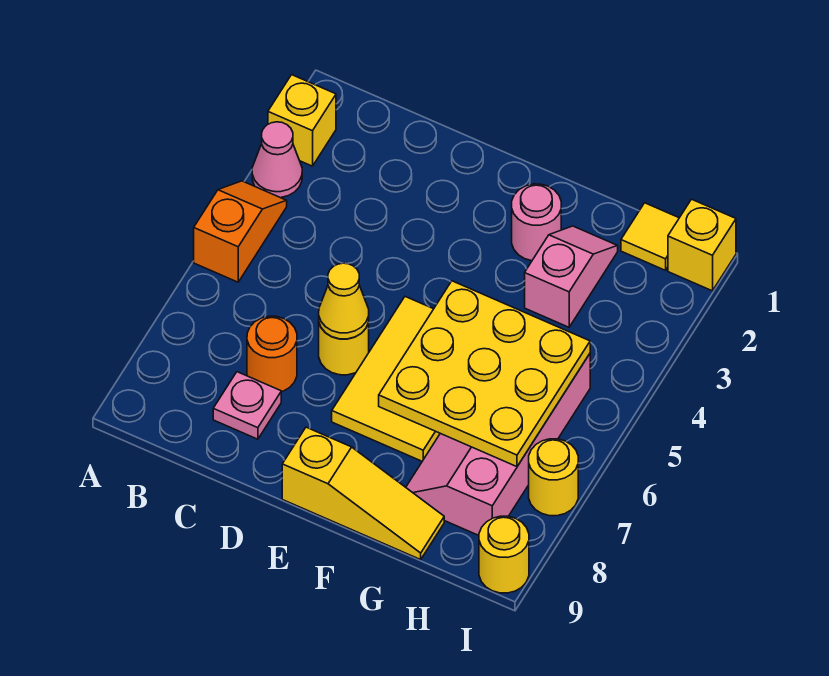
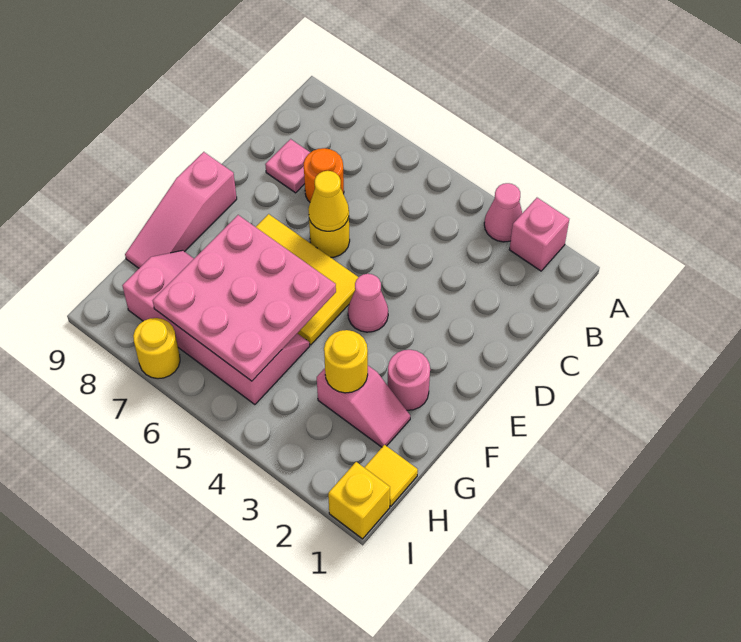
yellow 1x1 brick [268,75,336,166] -> pink 1x1 brick [509,198,569,271]
orange 1x2 slope [194,181,287,282] -> none
none -> pink 1x1 cone [348,274,388,332]
yellow 1x3 slope [282,427,444,560] -> pink 1x3 slope [125,152,237,268]
yellow 3x3 plate [379,281,590,467] -> pink 3x3 plate [153,215,336,381]
yellow 1x1 round brick [479,516,529,593] -> yellow 1x1 round brick moved to [324,330,368,393]

